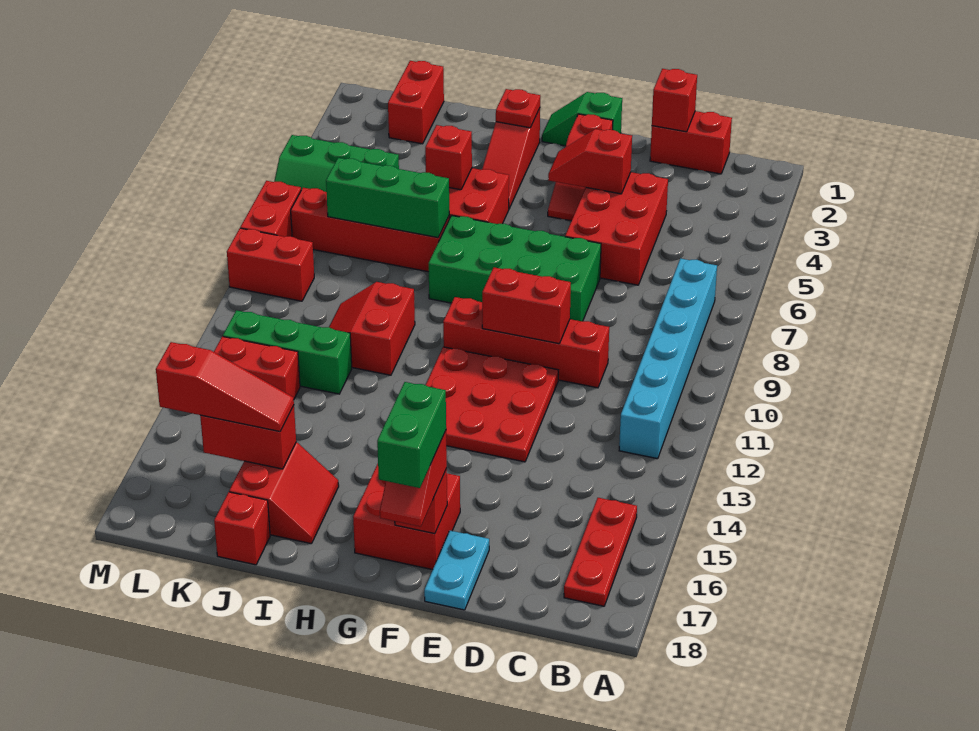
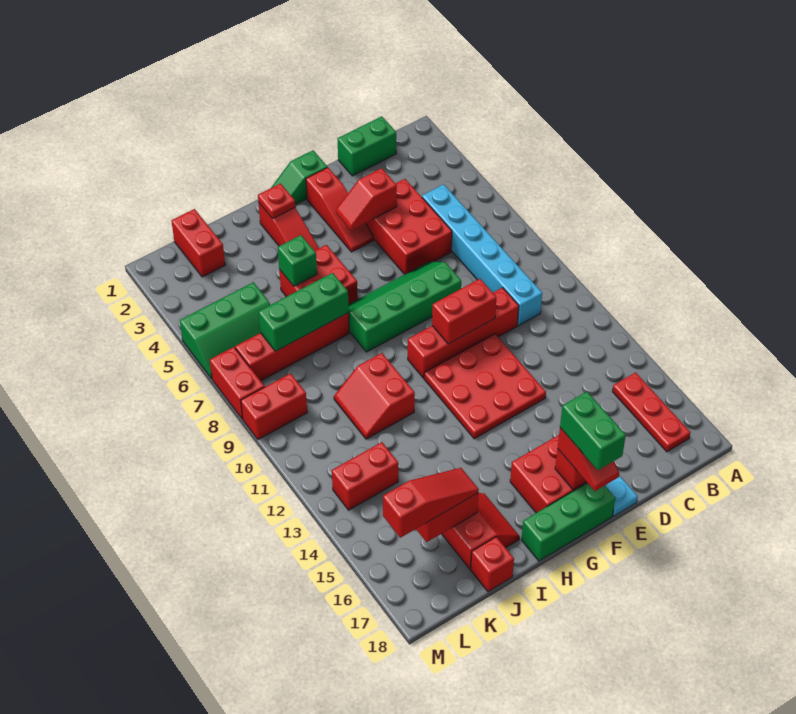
cyan 1x6 brick [619,258,717,459] -> cyan 1x6 brick moved to [422,184,542,326]
red 1x2 brick [650,111,732,174] -> green 1x2 brick [337,116,396,176]
red 1x1 brick [652,69,697,132] -> none
green 2x4 brick [429,216,601,321] -> green 2x4 slope [348,262,461,352]
red 1x1 brick [425,125,472,190] -> green 1x1 brick [278,235,317,286]
green 1x3 brick [223,310,352,394] -> green 1x3 brick moved to [521,483,615,561]

